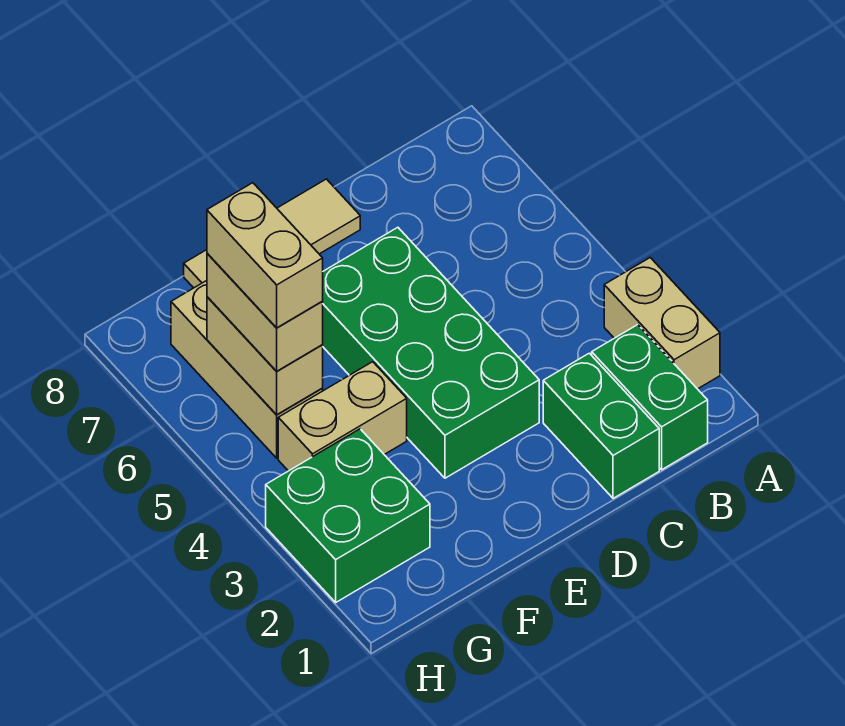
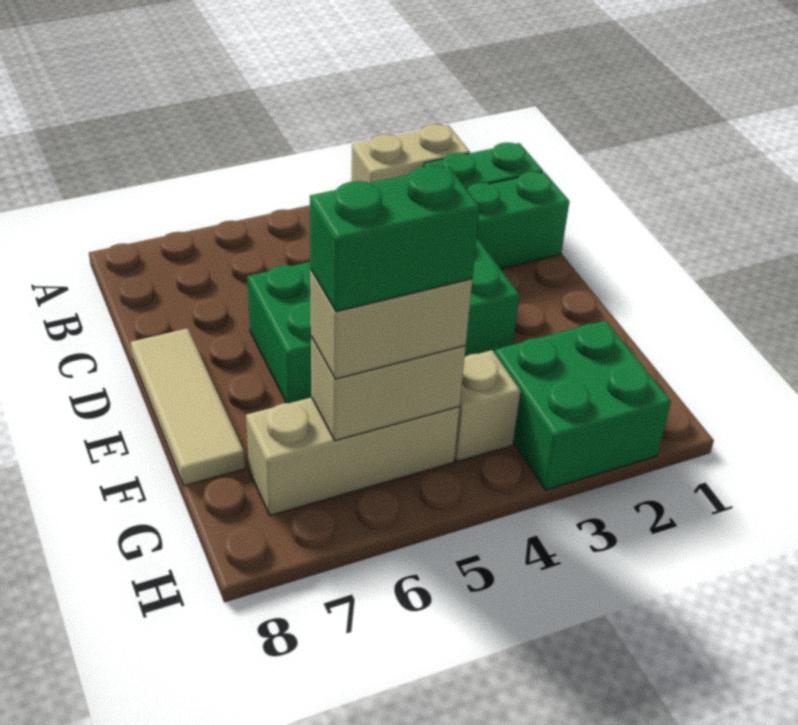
tan 1x2 brick [278,362,407,471] -> tan 1x1 brick [455,350,520,462]
tan 1x2 brick [207,183,323,328] -> green 1x2 brick [310,166,480,312]

